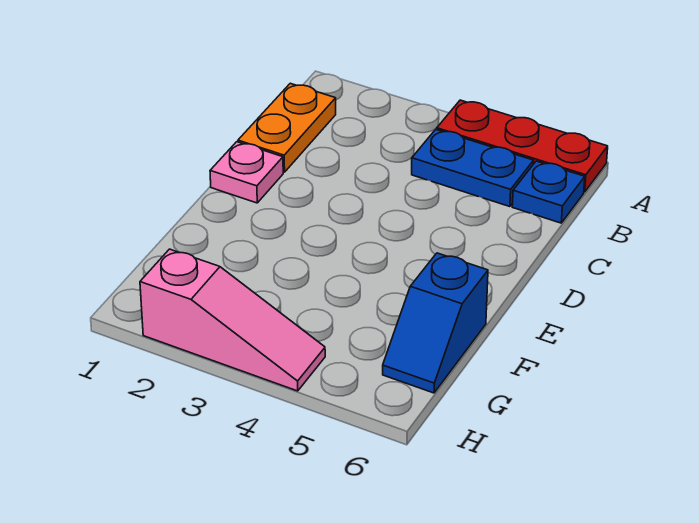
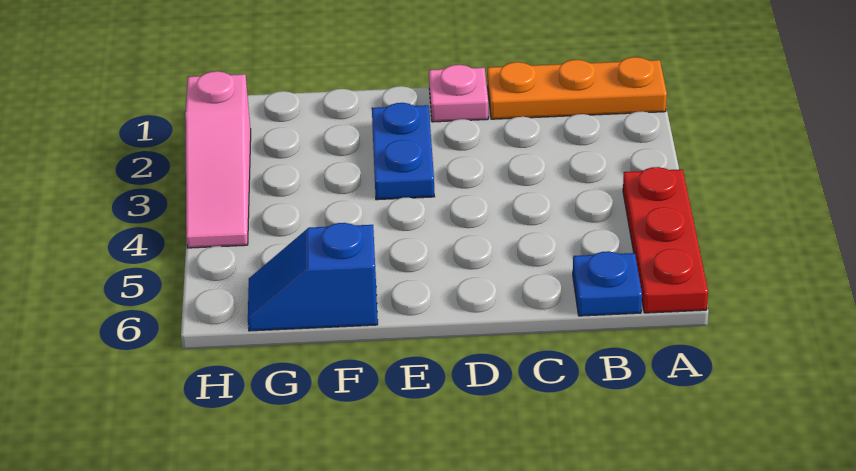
orange 1x2 plate [238,83,336,172] -> orange 1x3 plate [487,57,667,119]
blue 1x2 plate [412,129,534,207] -> blue 1x2 plate moved to [372,103,435,200]

